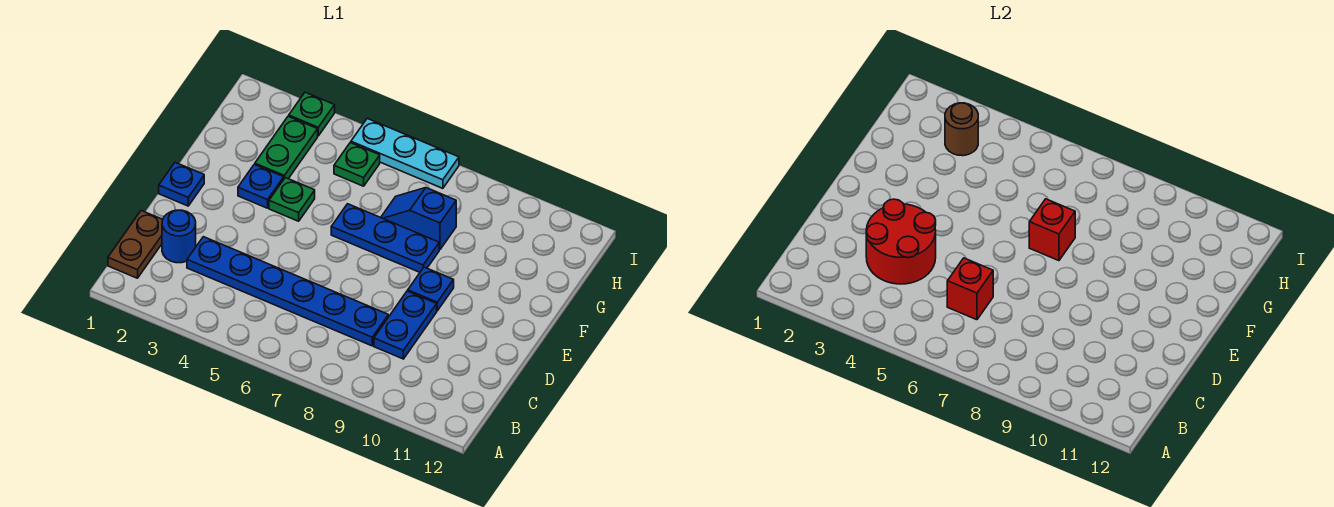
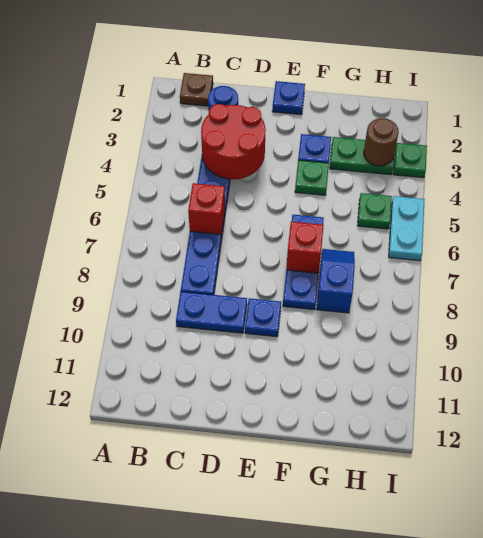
brown 1x2 plate [108,211,163,278] -> brown 1x1 plate [180,73,213,106]
cyan 1x3 plate [351,118,459,188] -> cyan 1x2 plate [389,196,425,261]

